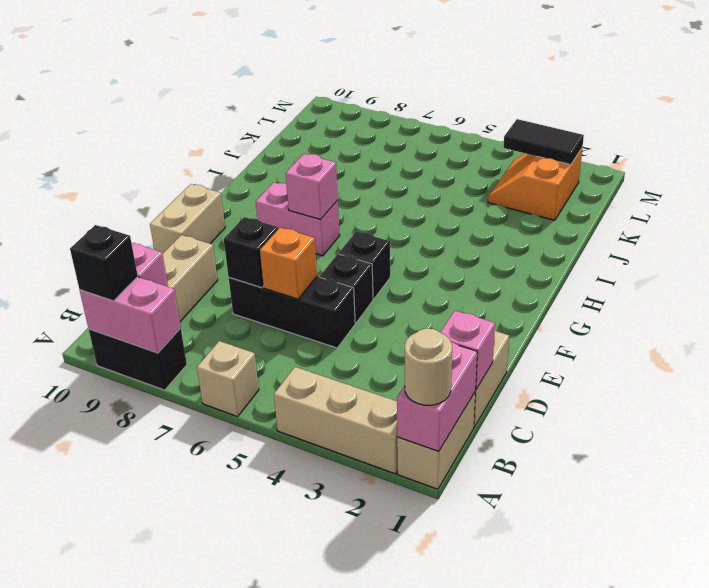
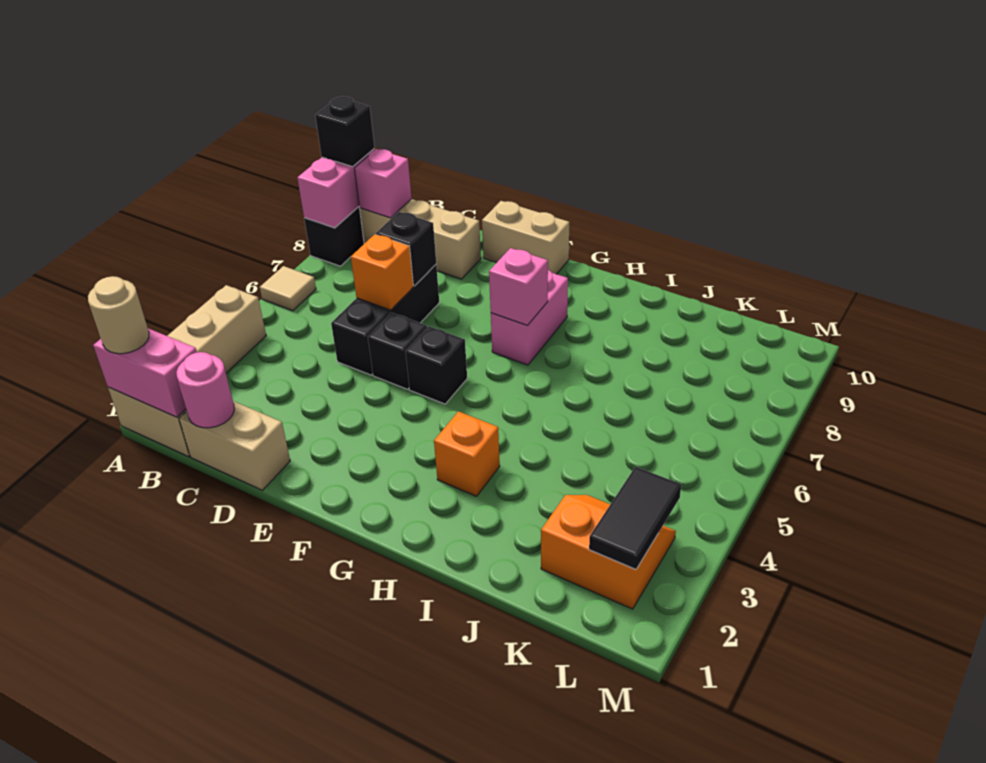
tan 1x1 brick [197,341,259,417] -> tan 1x1 tile [260,266,316,311]
pink 1x1 brick [440,311,495,389] -> pink 1x1 round brick [176,352,234,428]
none -> orange 1x1 brick [434,411,500,496]

